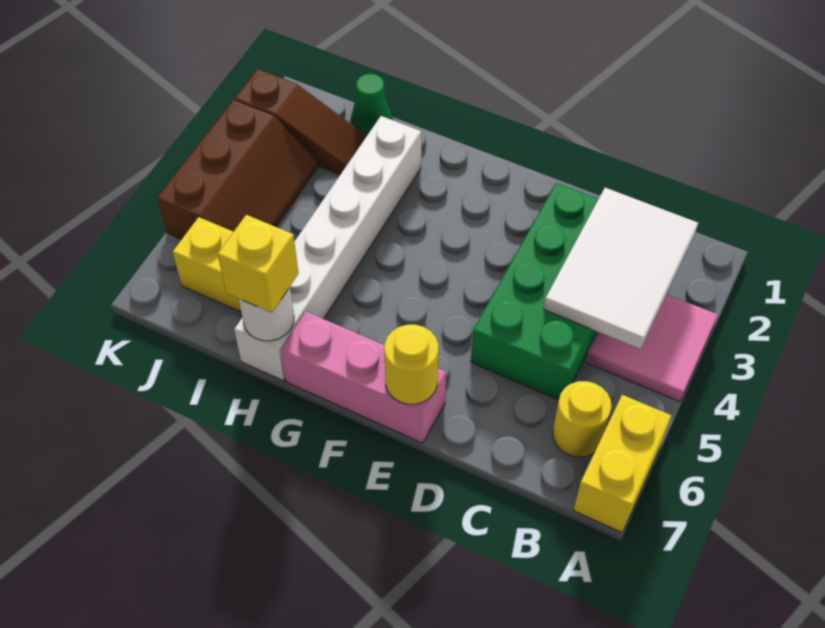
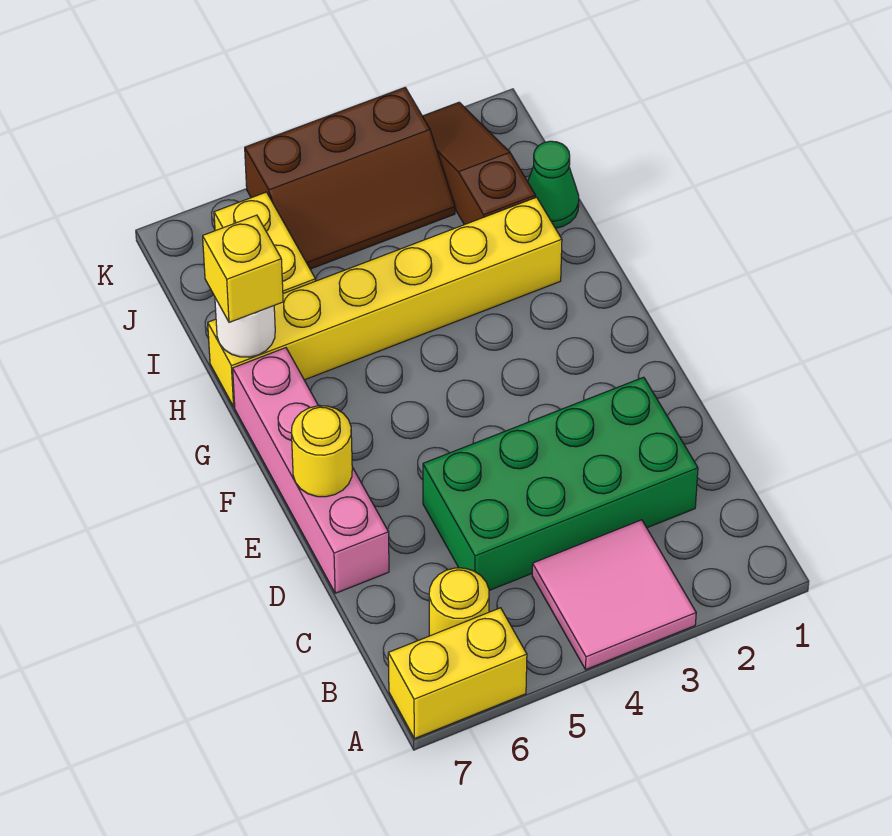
white 2x3 tile [544,188,698,349] -> none
pink 1x3 brick [281,312,446,443] -> pink 1x4 brick [233,348,389,593]
white 1x6 brick [234,116,421,381] -> yellow 1x6 brick [208,197,562,407]
brown 1x3 slope [235,69,367,174] -> brown 1x3 slope turned to [423,102,536,225]

